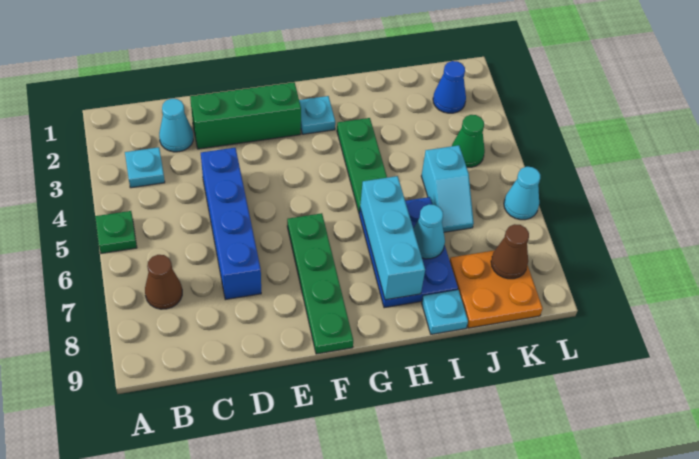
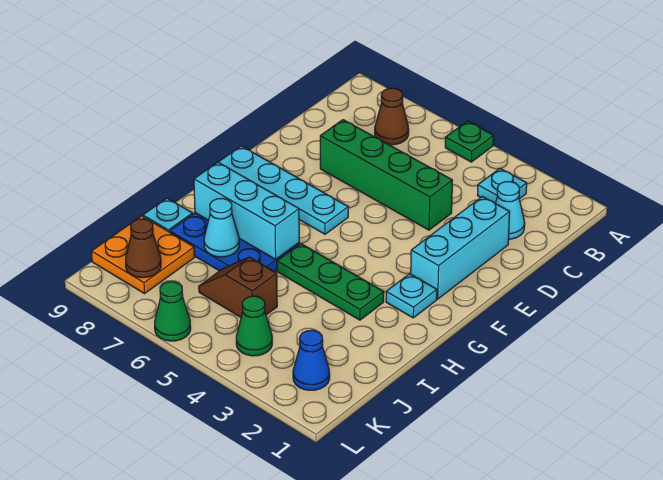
green 1x3 brick [190,82,301,149] -> cyan 1x3 brick [411,196,510,299]
blue 1x4 brick [201,148,261,300] -> green 1x4 brick [320,120,453,230]
green 1x4 plate [287,213,353,354] -> cyan 1x4 plate [219,146,348,234]
cyan 1x2 slope [421,145,474,232] -> brown 1x2 slope [199,257,277,317]
cyan 1x1 cone [504,167,540,220] -> green 1x1 cone [155,282,191,341]

